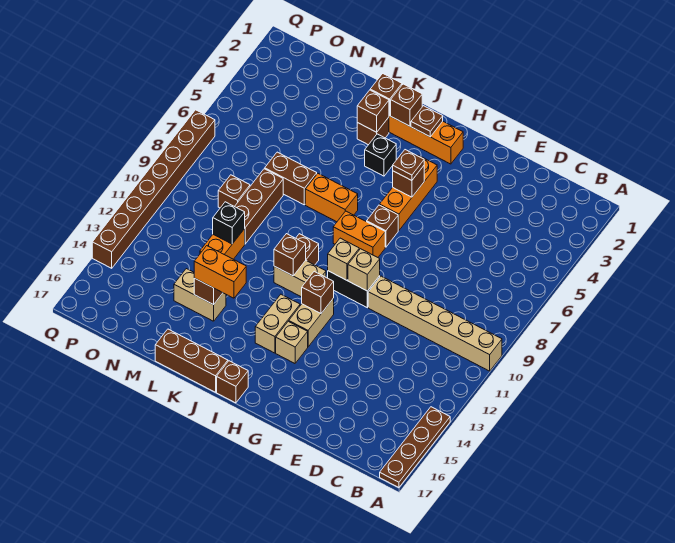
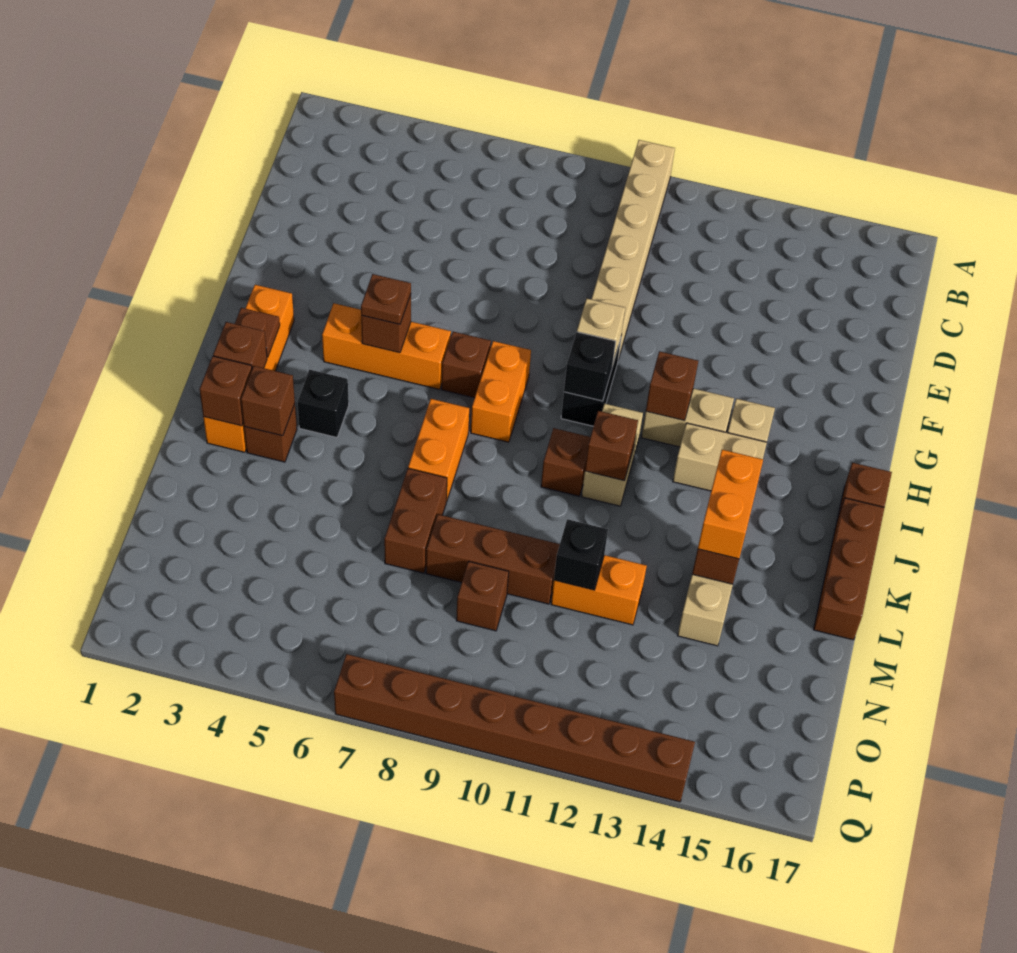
brown 1x4 plate [380,407,450,488] -> none
tan 1x1 brick [328,238,359,280] -> black 1x1 brick [564,332,616,401]

